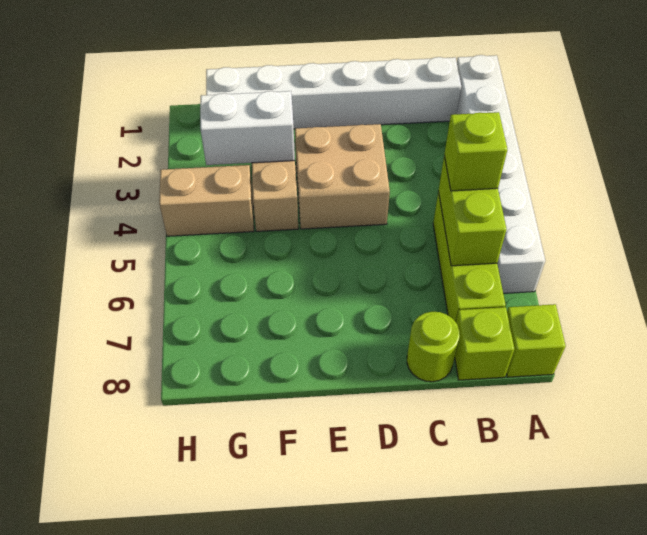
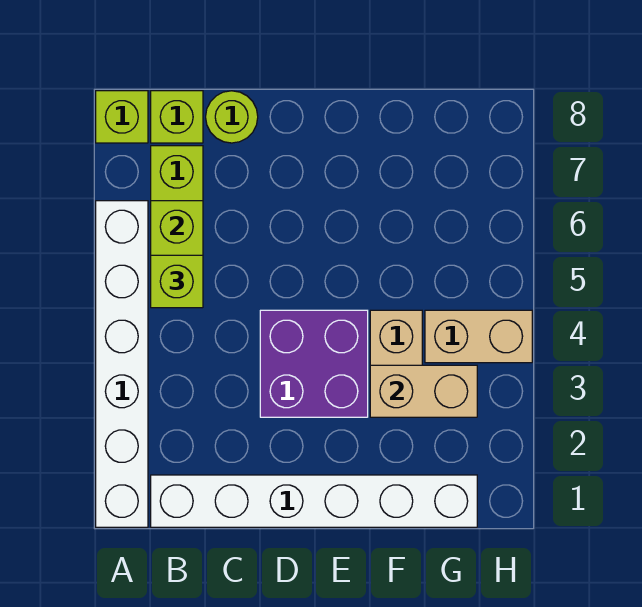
tan 2x2 brick [295,124,390,229] -> purple 2x2 brick [260,310,368,417]
white 1x2 brick [200,91,295,165] -> tan 1x2 brick [370,365,477,417]

